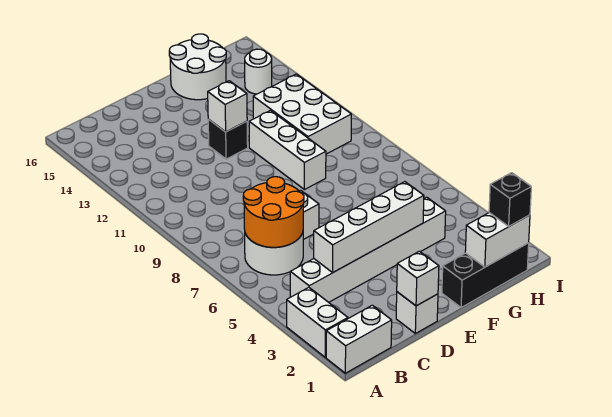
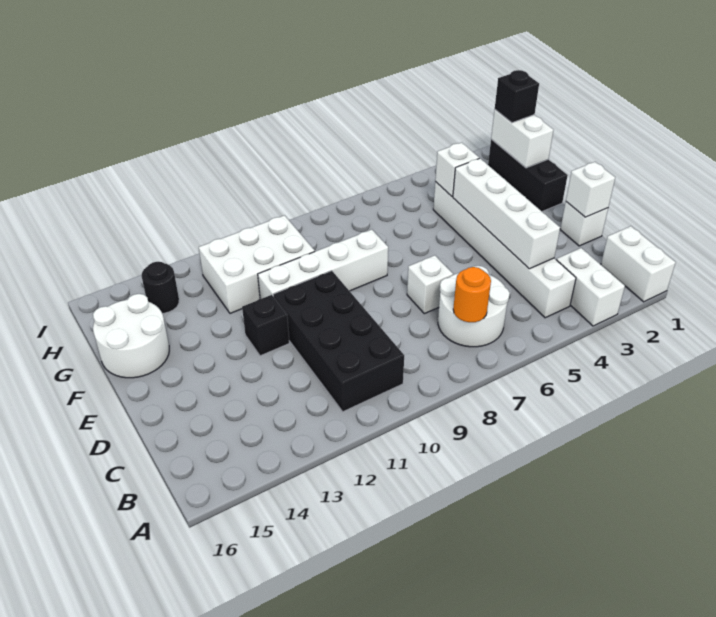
white 1x2 brick [287,287,348,357] -> white 1x2 brick turned to [556,248,625,326]
orange 2x2 round brick [243,177,304,247] -> orange 1x1 round brick [453,267,491,322]
none -> black 2x4 brick [273,271,404,412]
white 1x1 brick [208,81,247,132] -> white 1x1 brick moved to [435,143,479,197]
white 1x3 brick [249,110,326,190] -> white 1x4 brick [258,230,388,299]
white 1x1 round brick [245,49,272,94] -> black 1x1 round brick [141,262,179,313]

